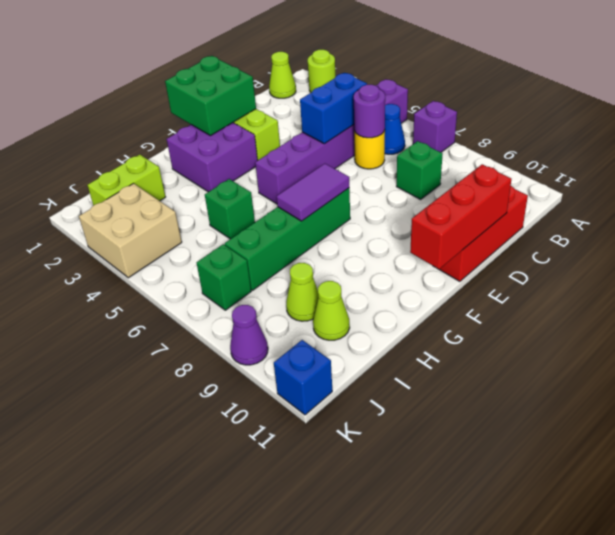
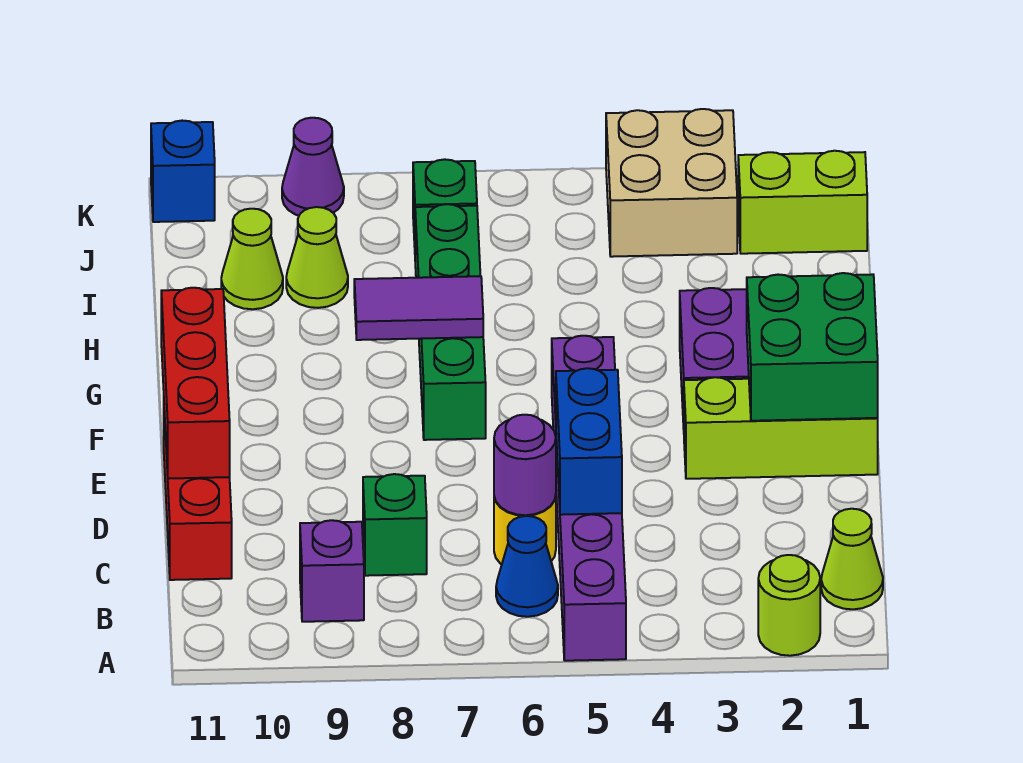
purple 1x1 brick [413,101,457,152] -> purple 1x1 brick moved to [300,520,364,622]
purple 1x2 tile [277,164,349,221] -> purple 1x2 tile turned to [354,276,483,340]
green 1x1 brick [205,179,255,239] -> none
lime 1x2 brick [87,155,165,206] -> lime 1x2 brick turned to [738,151,867,254]

